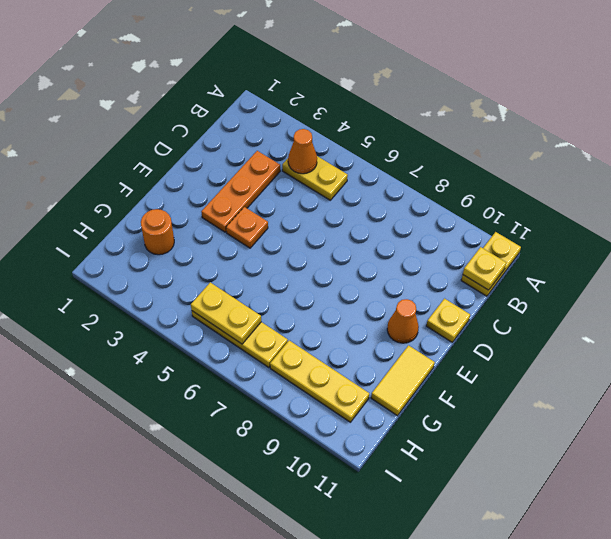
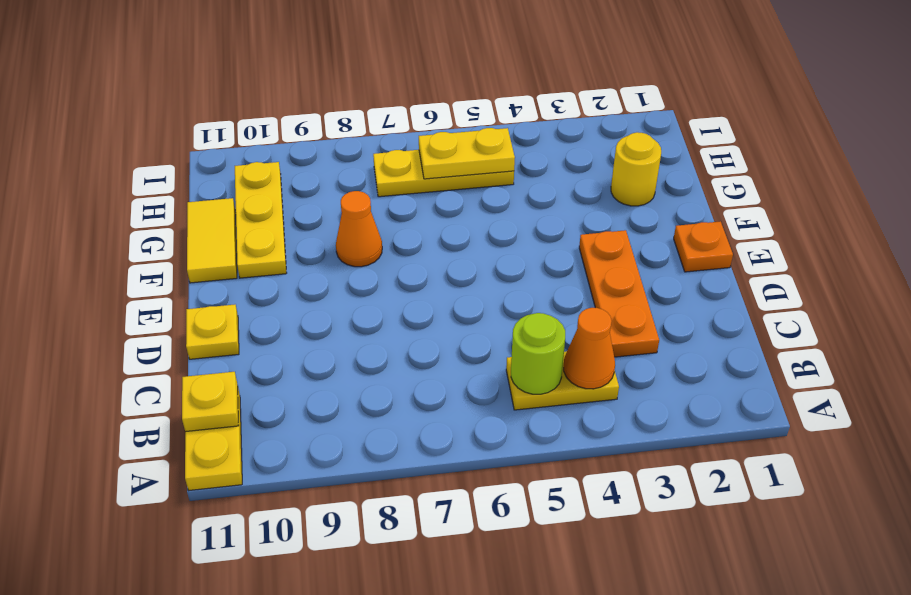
none -> lime 1x1 round brick [511,313,565,394]
orange 1x1 plate [226,207,268,248] -> orange 1x1 plate moved to [674,221,733,272]
orange 1x1 cone [387,299,419,343] -> orange 1x1 cone moved to [336,191,382,267]
orange 1x1 round brick [141,209,174,255] -> yellow 1x1 round brick [611,132,661,206]
yellow 1x3 plate [270,340,369,422] -> yellow 1x3 plate turned to [235,162,286,278]

